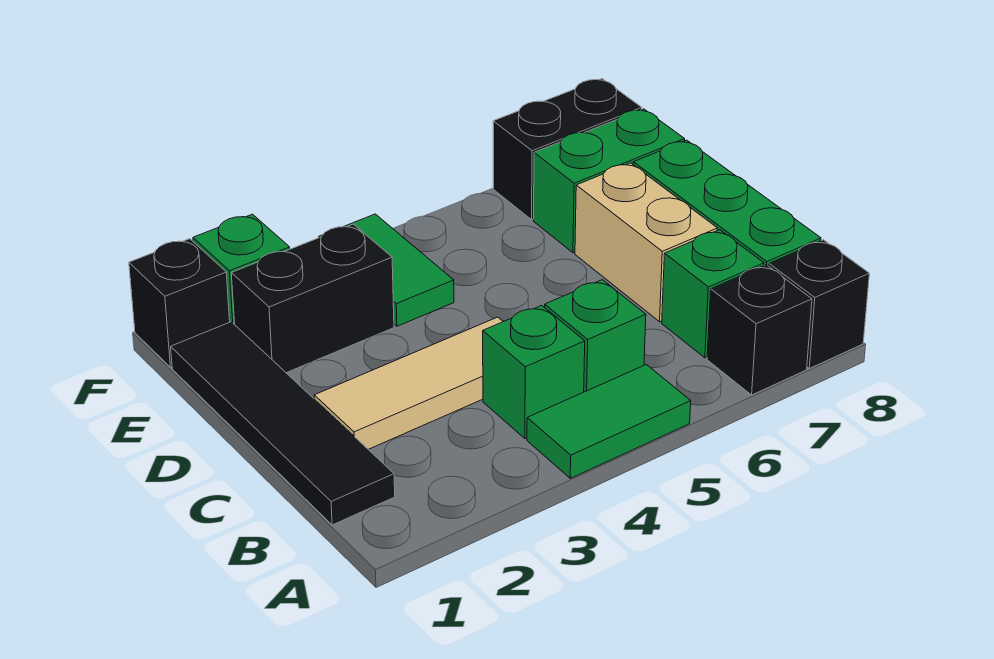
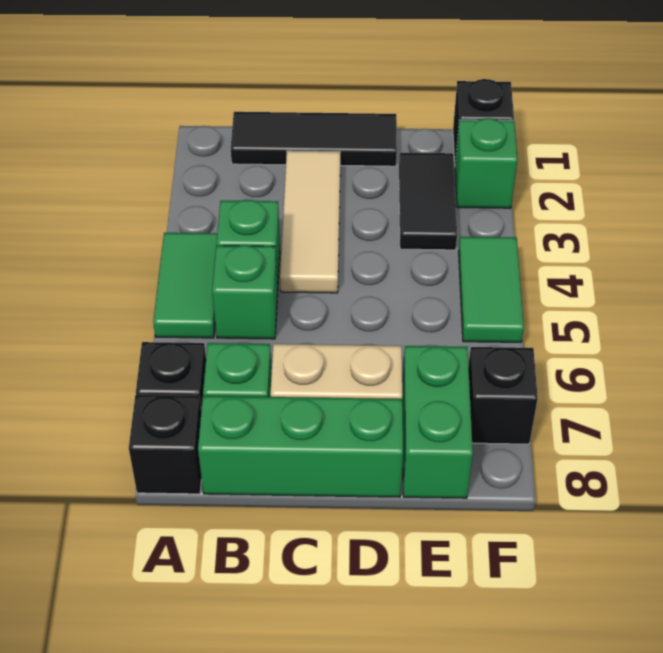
black 1x4 tile [171,322,395,525] -> black 1x3 tile [231,112,397,166]
black 1x2 brick [231,224,394,373] -> black 1x2 tile [399,153,457,250]
green 1x2 tile [319,214,454,326] -> green 1x2 tile turned to [459,237,524,342]
black 1x2 brick [493,79,642,220] -> black 1x1 brick [468,347,538,444]

